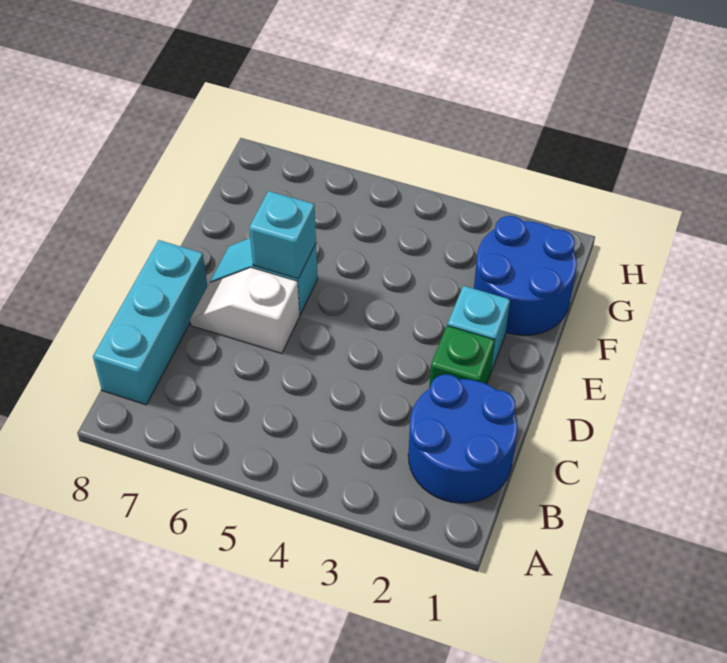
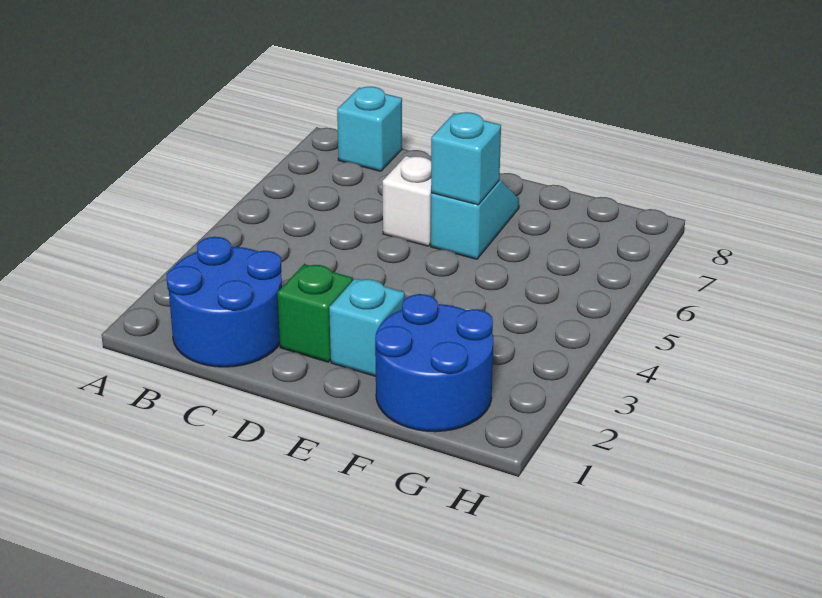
cyan 1x3 brick [93,240,207,405] -> cyan 1x1 brick [337,87,402,171]

